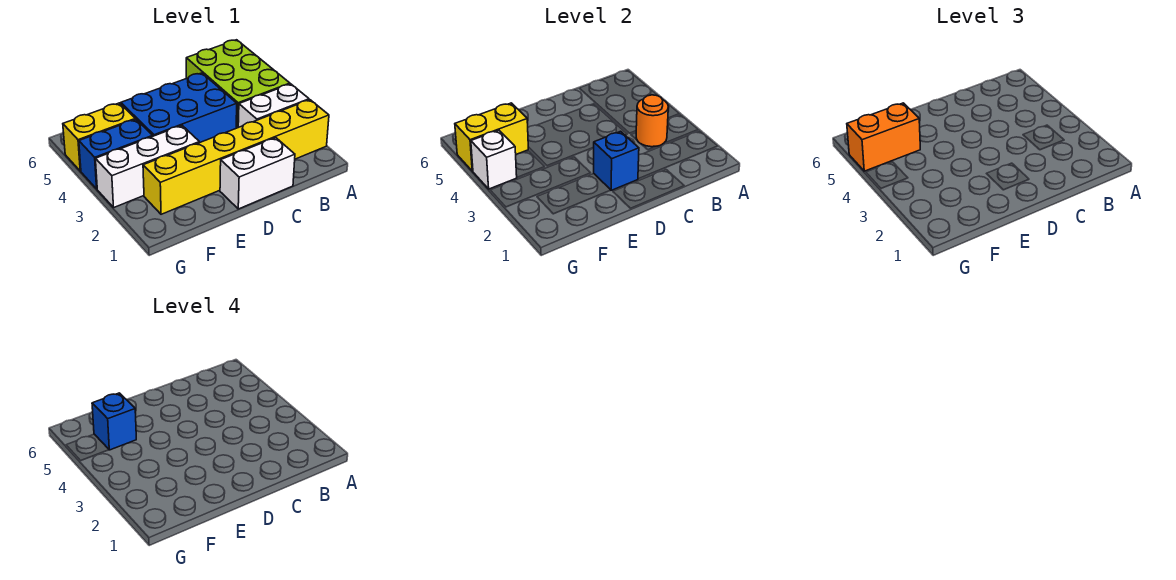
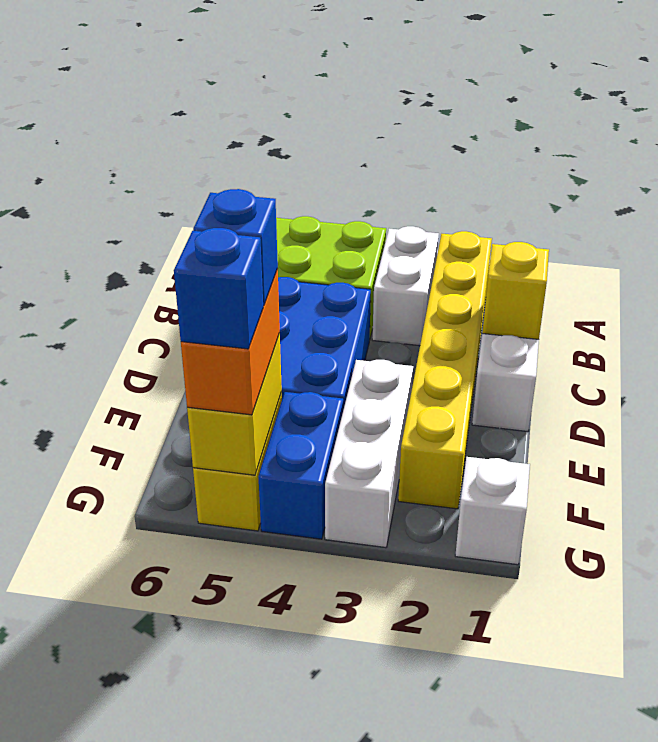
orange 1x1 round brick [636,95,668,147] -> none
none -> yellow 1x1 brick [482,242,549,339]
blue 1x1 brick [593,131,639,190] -> blue 1x1 brick moved to [174,228,263,349]
white 1x1 brick [471,130,517,189] -> white 1x1 brick moved to [455,457,530,565]

